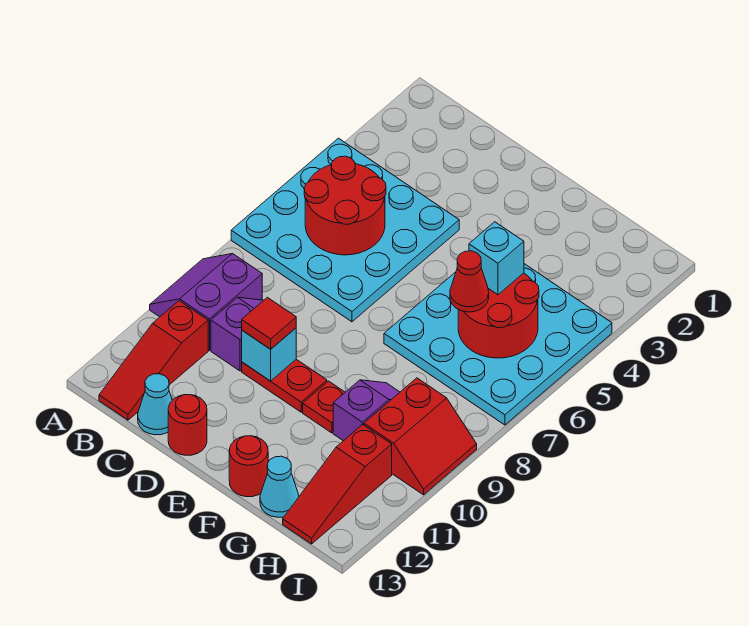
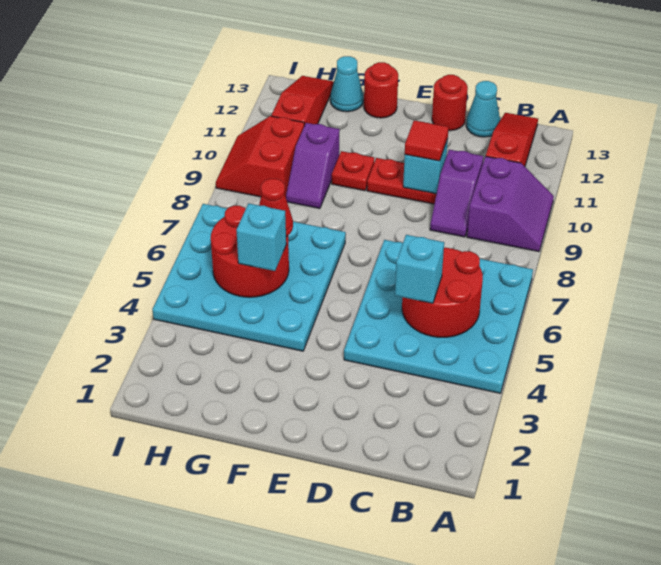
none -> cyan 1x1 brick [395,235,444,303]

